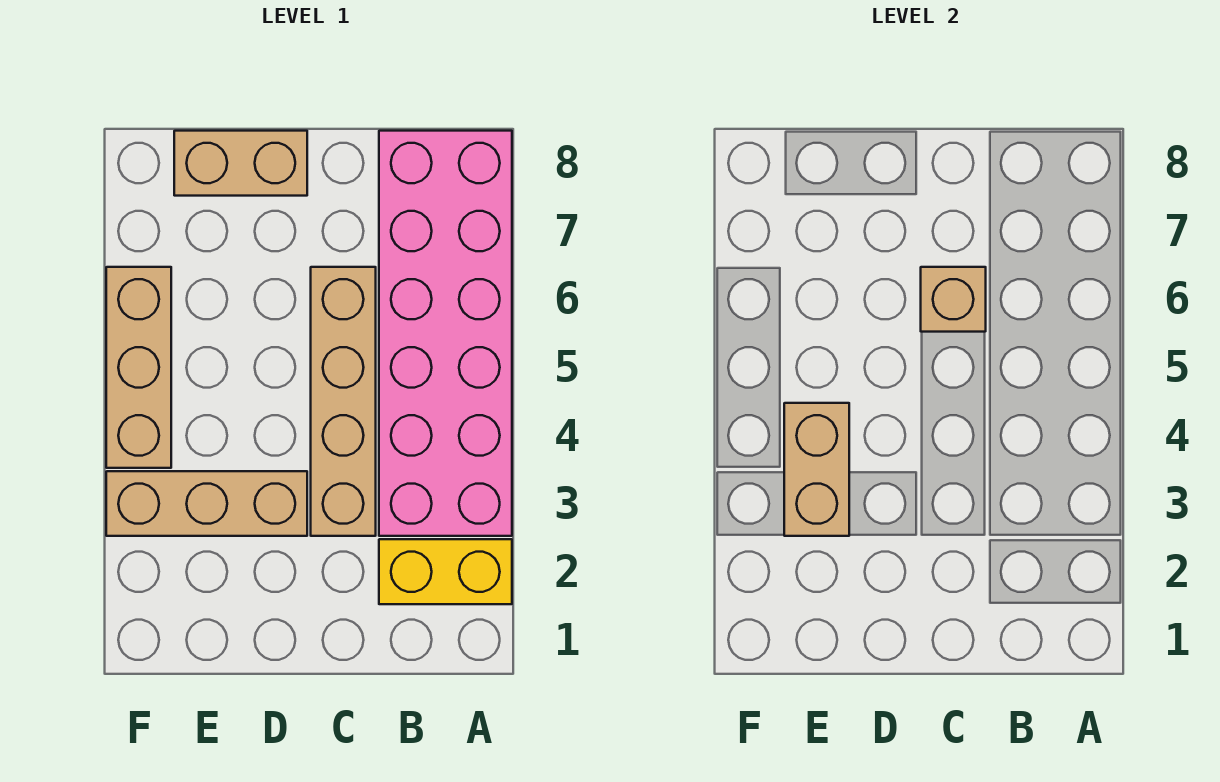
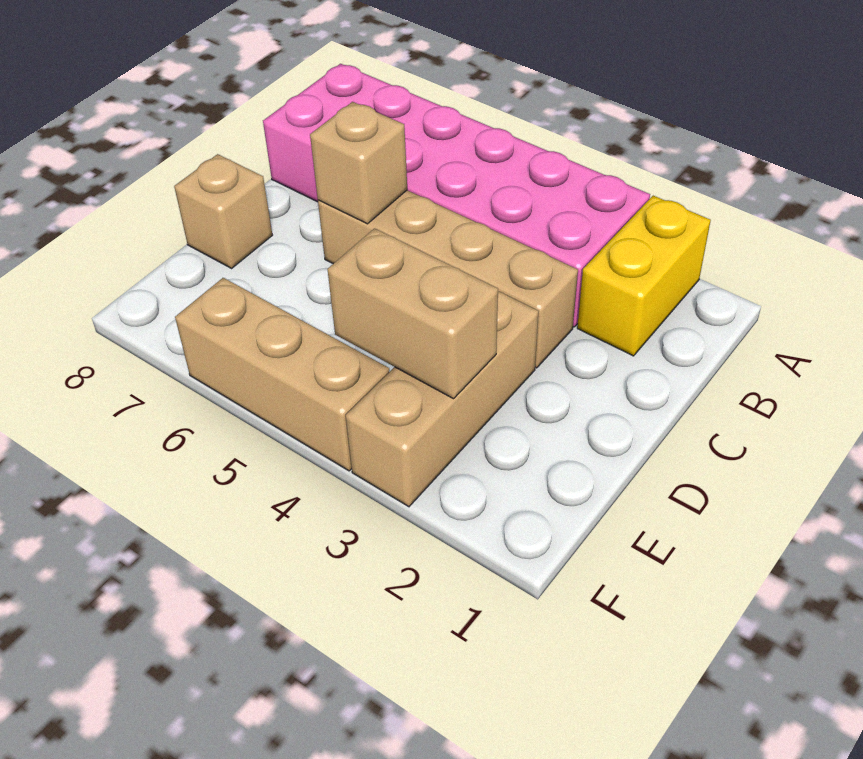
tan 1x2 brick [174,131,307,196] -> tan 1x1 brick [174,154,272,268]

